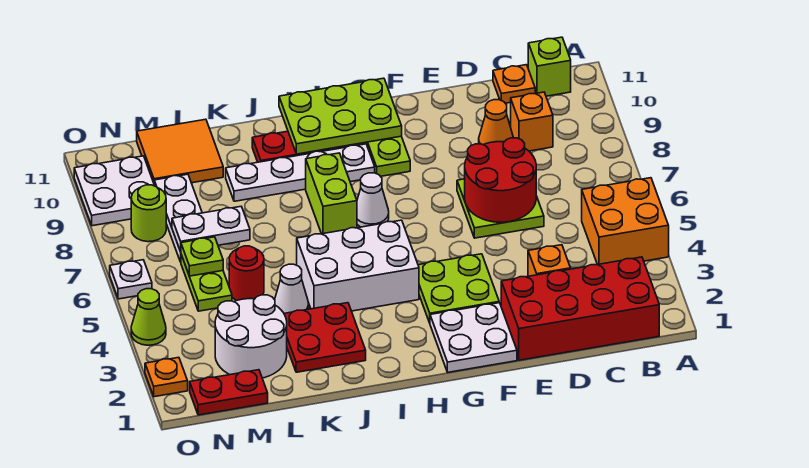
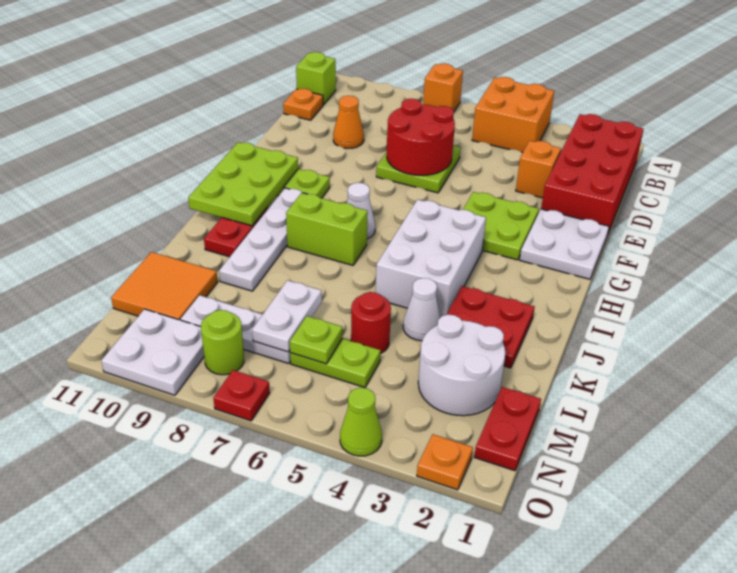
orange 1x1 brick [511,92,553,151] -> orange 1x1 brick moved to [423,64,463,111]
white 1x1 plate [110,260,152,299] -> none
none -> red 1x1 plate [213,370,270,421]

